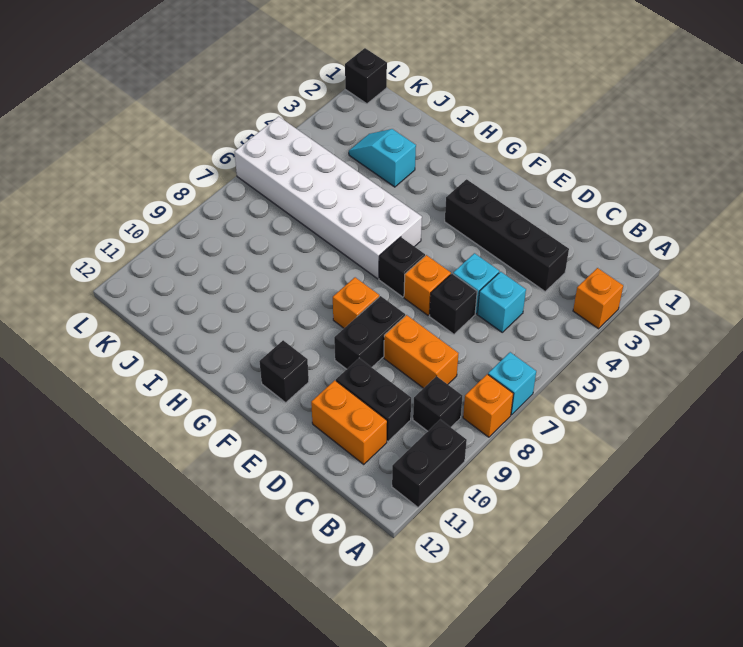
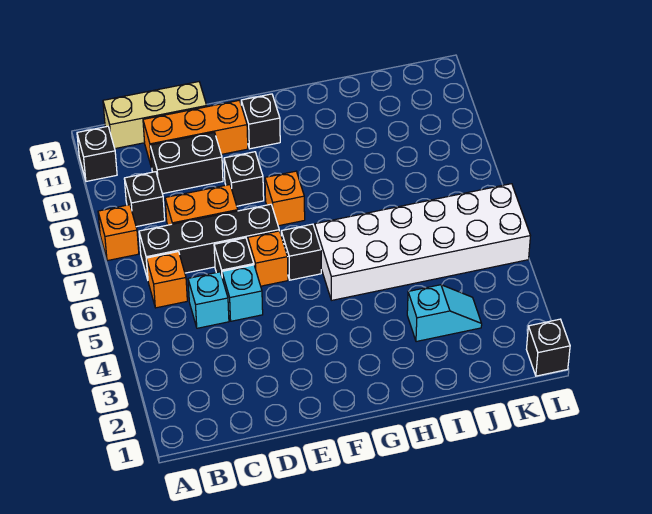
orange 1x1 brick [573,268,623,329] -> orange 1x1 brick moved to [146,252,187,308]
cyan 1x1 brick [488,352,536,415] -> none
black 1x2 brick [392,420,467,507] -> black 1x1 brick [77,126,117,181]
none -> tan 1x3 brick [103,82,207,149]
black 1x4 brick [445,179,569,291] -> black 1x4 brick moved to [139,204,279,279]
orange 1x2 brick [311,380,387,464] -> orange 1x3 brick [143,100,248,167]
black 1x2 brick [334,296,405,369] -> black 1x1 brick [224,152,264,206]

